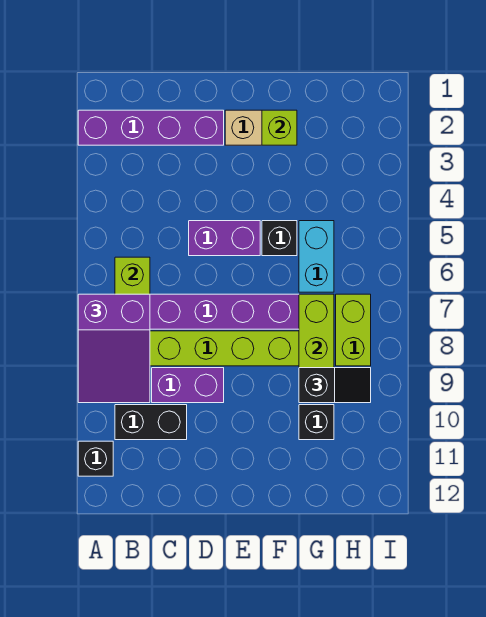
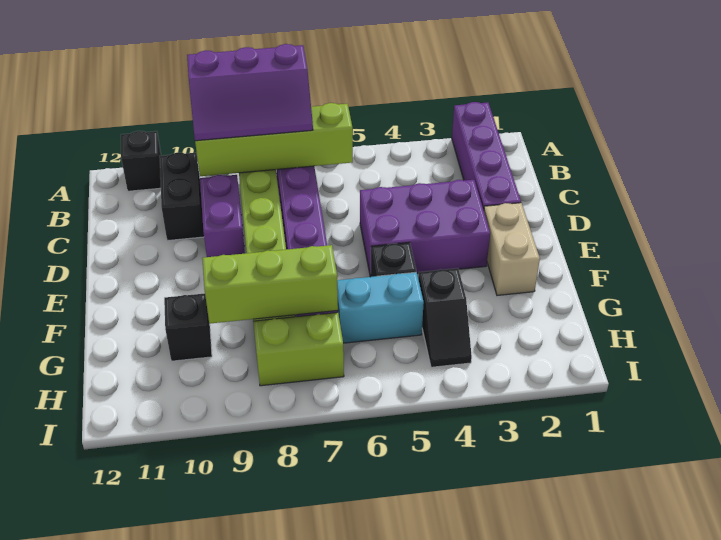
purple 2x3 slope [78,294,150,403] -> purple 2x3 slope turned to [187,44,313,141]
purple 1x2 brick [189,221,260,256] -> purple 2x3 brick [360,180,490,277]
lime 1x1 brick [262,110,297,145] -> none
black 1x2 slope [299,368,371,403] -> black 1x2 slope moved to [418,268,472,367]

